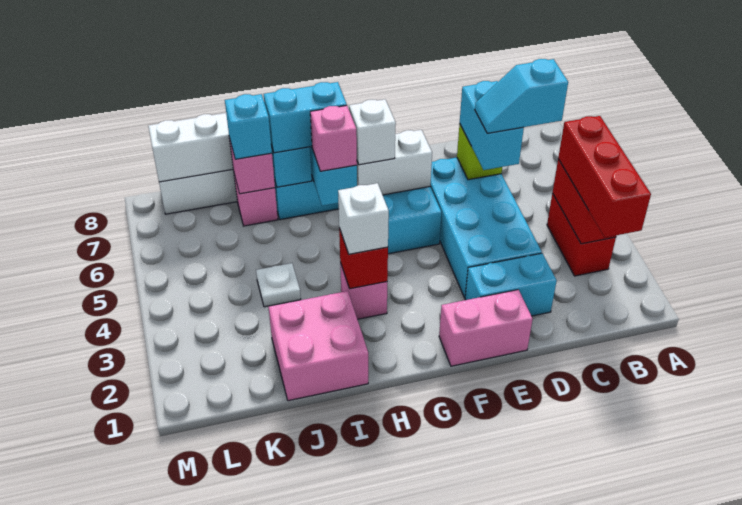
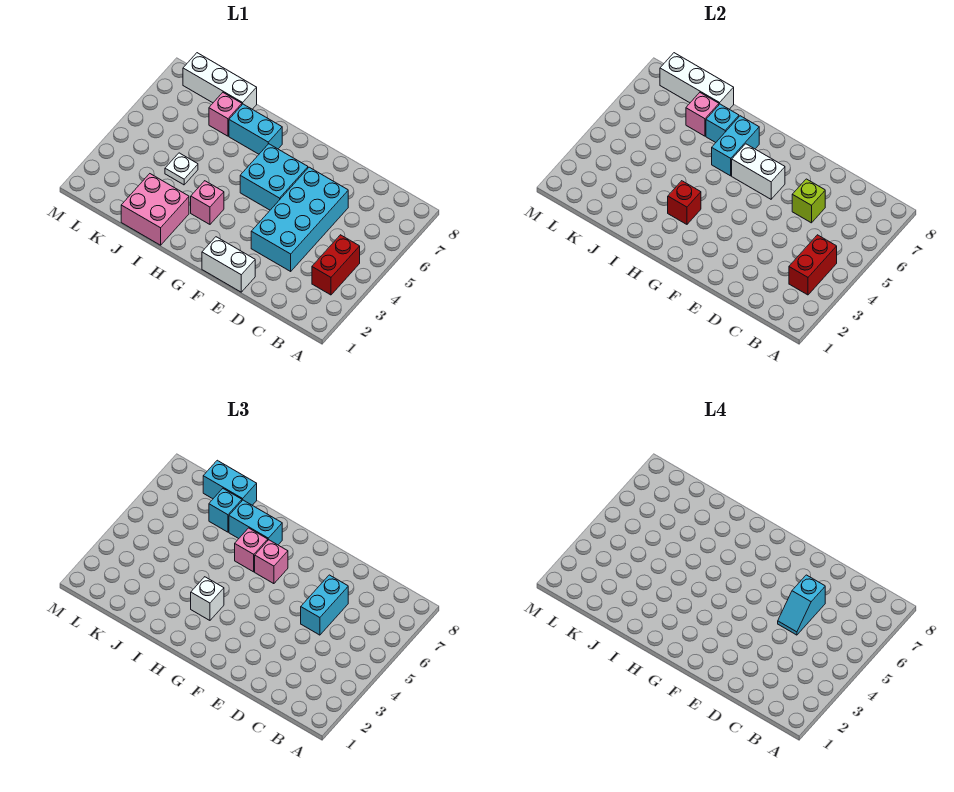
red 1x3 brick [558,116,651,237] -> none
cyan 1x2 slope [475,59,568,133] -> cyan 1x2 slope turned to [778,575,825,635]
cyan 1x2 brick [465,253,557,316] -> cyan 1x2 brick moved to [203,460,257,505]
pink 1x2 brick [439,290,533,366] -> white 1x2 brick [202,237,255,292]
white 1x1 brick [349,99,396,165] -> pink 1x1 brick [255,540,288,584]

